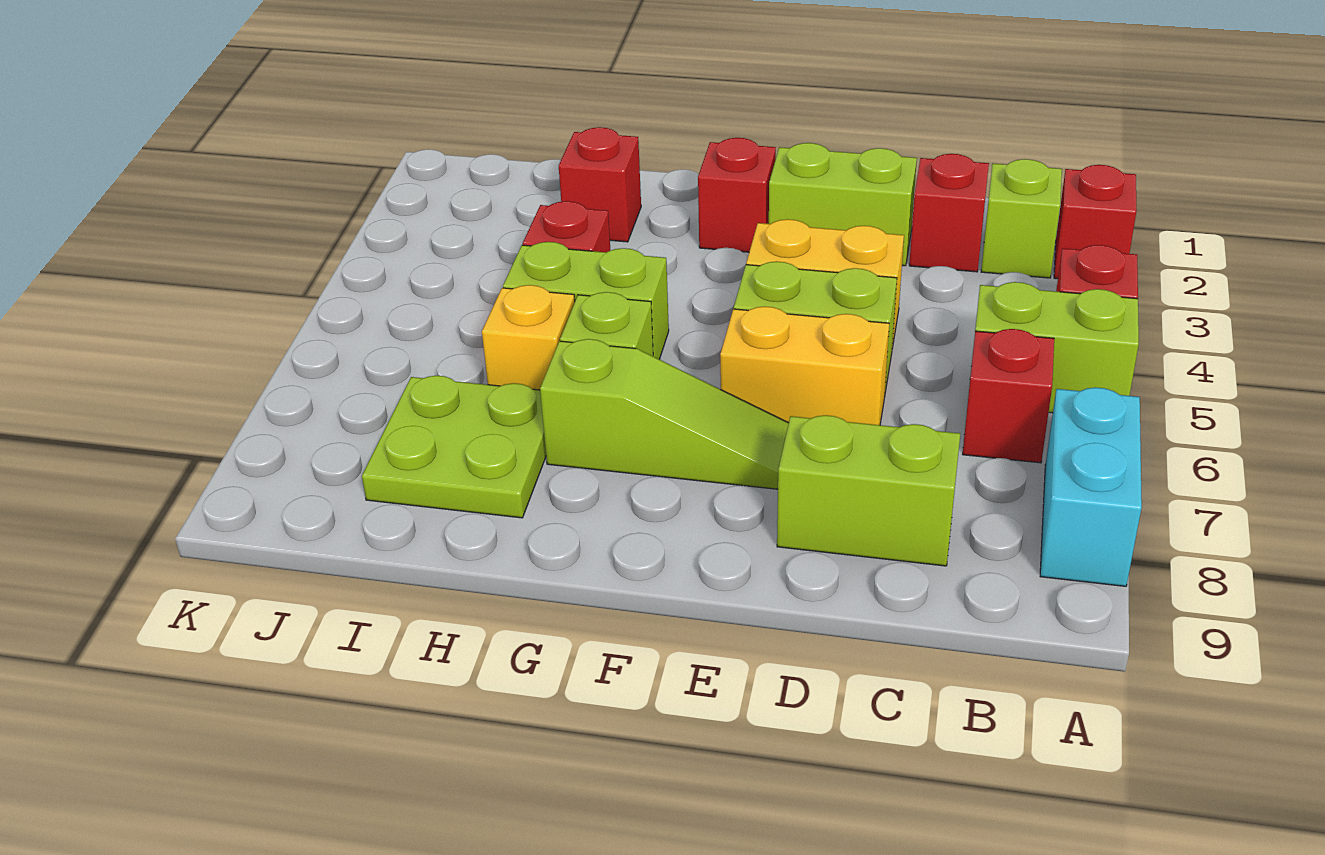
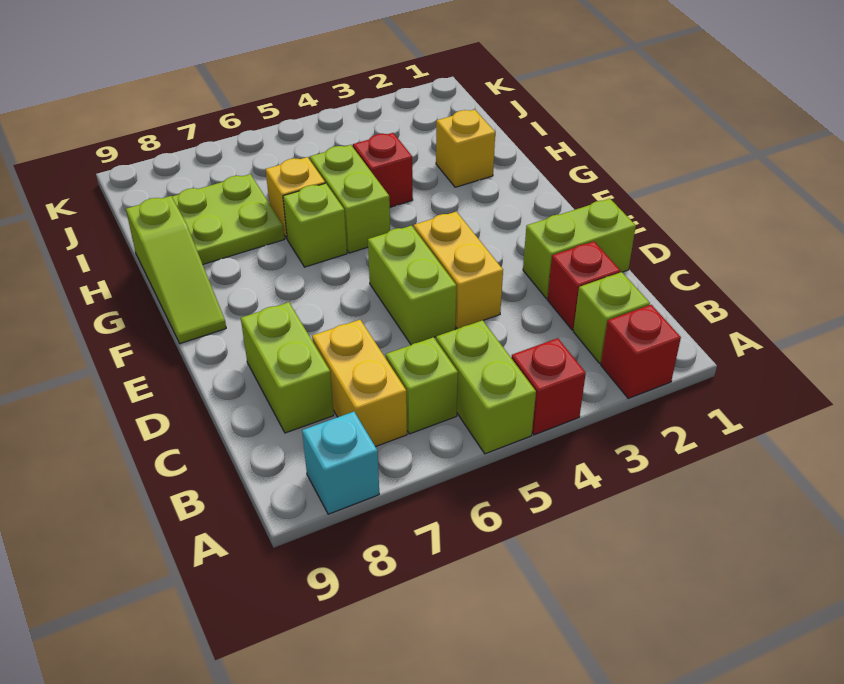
cyan 1x2 brick [1040,388,1142,586] -> cyan 1x1 brick [302,412,379,514]
red 1x1 brick [963,329,1054,463] -> lime 1x1 brick [386,337,458,434]
lime 1x2 brick [769,143,917,266] -> lime 1x2 brick turned to [523,199,636,298]
yellow 1x2 brick [720,306,889,425] -> yellow 1x2 brick moved to [312,320,407,447]
lime 1x3 slope [540,339,789,489] -> lime 1x3 slope moved to [126,196,226,344]
red 1x1 brick [698,138,776,252] -> none
red 1x1 brick [559,127,641,242] -> yellow 1x1 brick [436,110,495,187]

